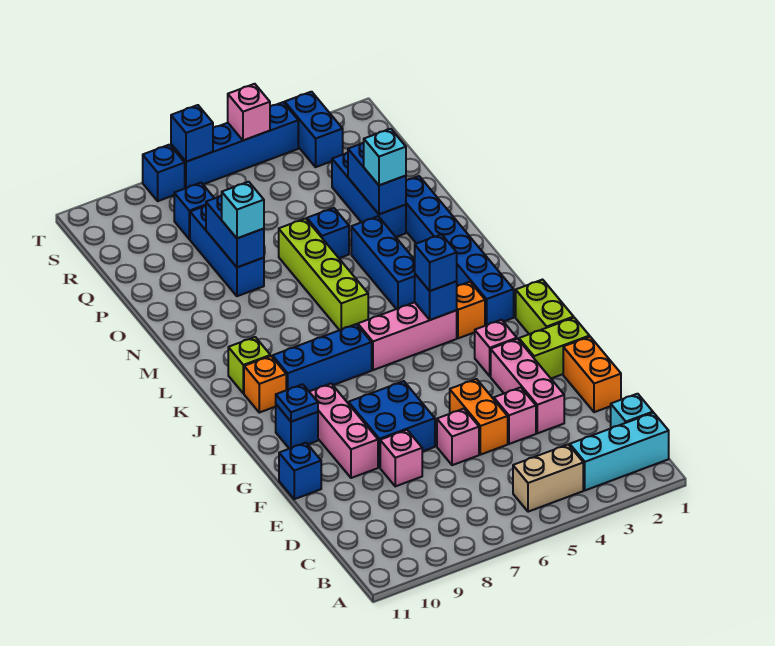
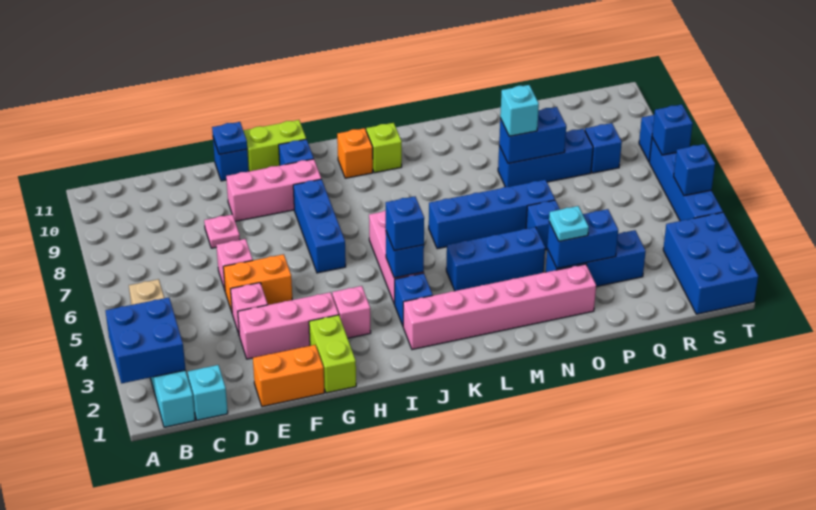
pink 1x1 brick [380,430,422,486] -> pink 1x1 plate [204,214,240,248]
blue 2x2 brick [348,381,435,467] -> blue 2x2 brick moved to [105,298,186,383]
lime 1x2 brick [516,280,574,334] -> lime 1x2 brick moved to [243,120,306,171]
blue 1x1 plate [276,384,318,422] -> blue 1x1 plate moved to [212,122,247,154]
blue 1x6 brick [406,176,514,326] -> pink 1x6 brick [403,264,596,349]
orange 1x1 brick [457,282,485,338] -> blue 1x1 brick [395,273,433,326]
blue 1x3 brick [273,324,372,391] -> blue 1x3 brick moved to [293,179,346,273]
lime 1x4 brick [279,219,368,330] -> blue 1x4 brick [429,180,555,249]
cyan 1x1 brick [364,129,406,185] -> cyan 1x1 plate [549,206,589,241]
blue 1x2 brick [285,92,343,167] -> blue 2x3 brick [663,212,758,314]
pink 1x1 brick [228,84,270,140] -> blue 1x1 brick [674,144,715,196]

